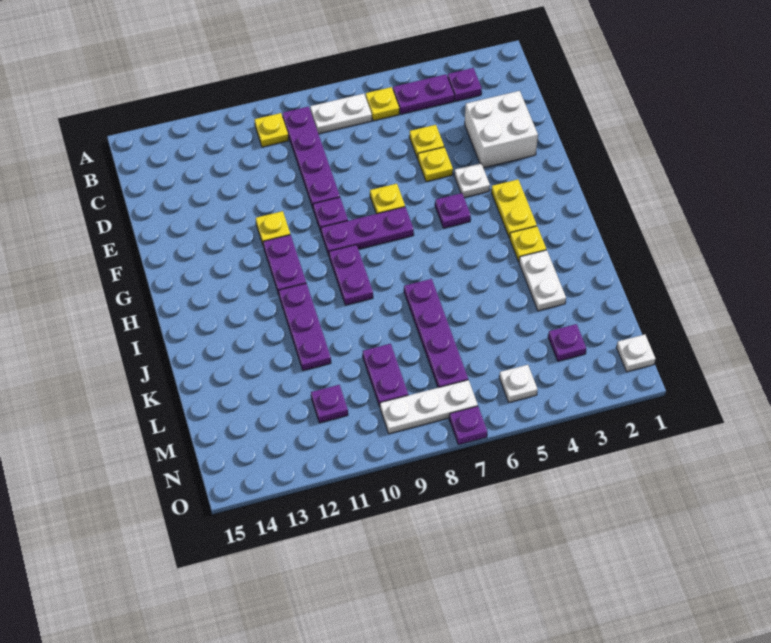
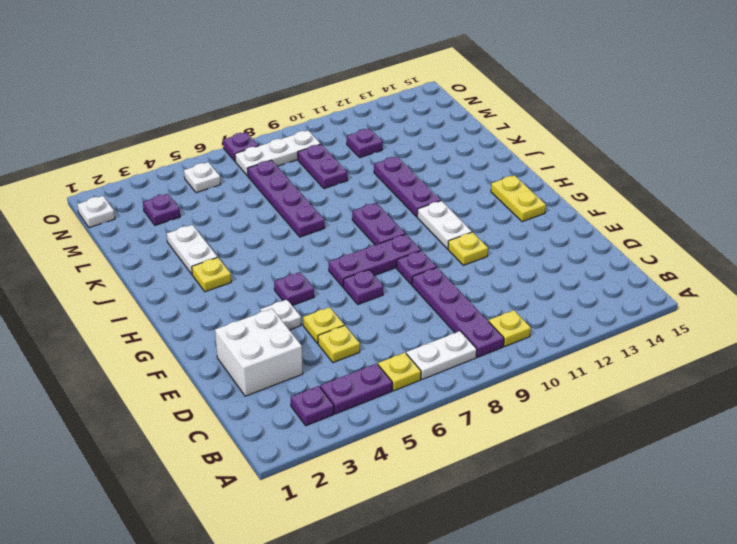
yellow 1x1 plate [370,184,405,214] -> purple 1x1 plate [343,270,383,304]
yellow 1x2 plate [491,179,537,238] -> yellow 1x2 plate moved to [491,175,546,222]
purple 1x2 plate [263,235,306,294] -> white 1x2 plate [417,201,472,249]

